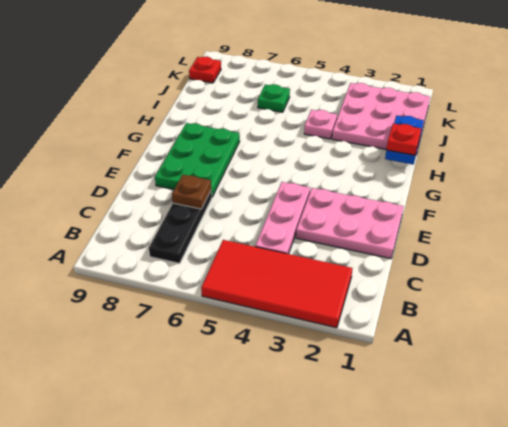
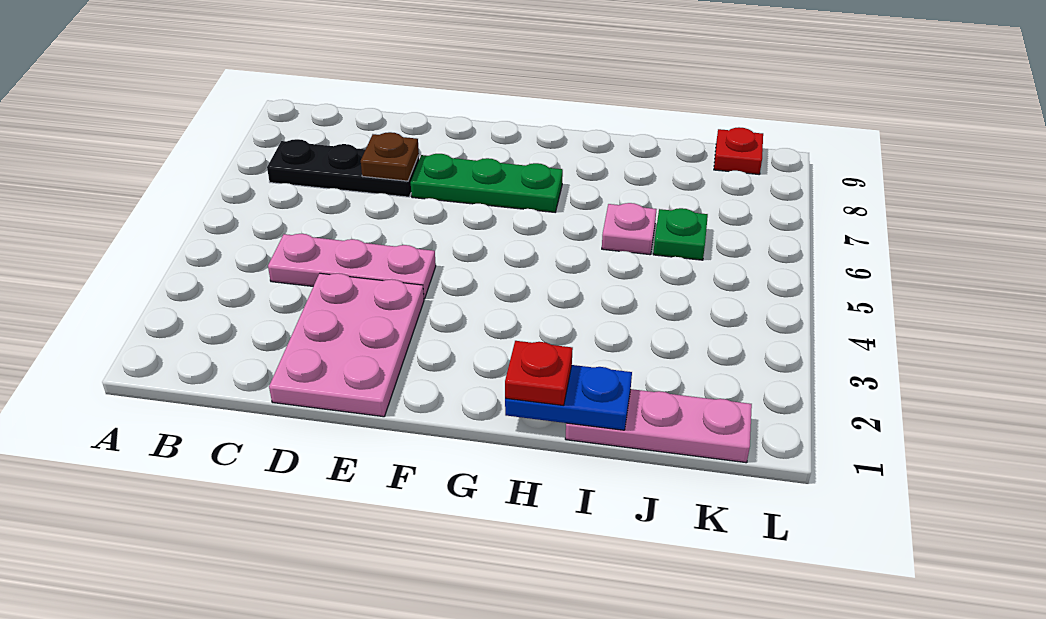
red 2x4 tile [201,240,353,328] -> none
green 2x3 plate [155,123,240,197] -> green 1x3 plate [411,154,563,212]
pink 3x3 plate [332,83,430,155] -> pink 1x3 plate [565,389,752,463]
pink 1x1 plate [304,110,337,139] -> pink 1x1 plate moved to [602,203,656,255]

